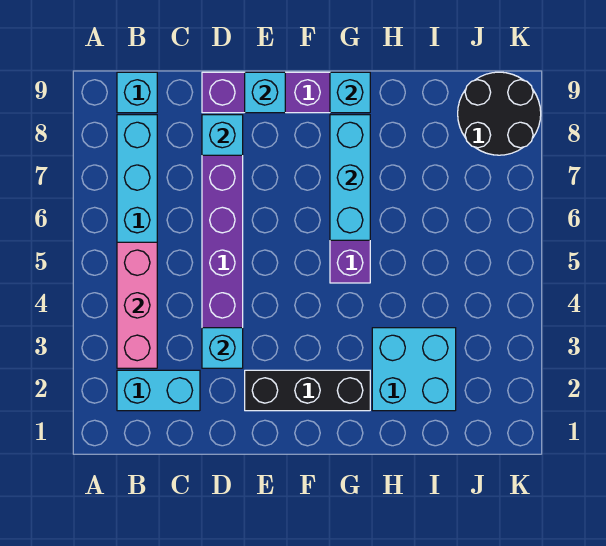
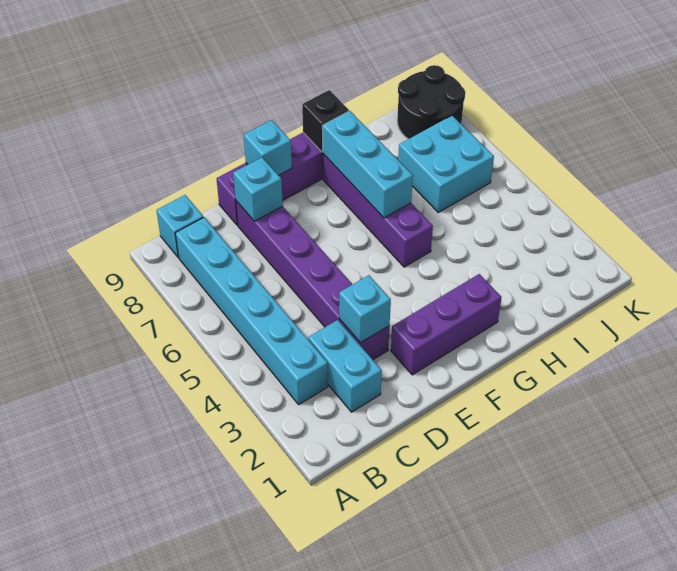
cyan 1x2 brick [117,370,200,411] -> cyan 1x2 brick turned to [308,320,382,412]
pink 1x3 brick [117,242,157,368] -> none
black 1x3 brick [245,370,370,411] -> purple 1x3 brick [391,274,502,375]
cyan 1x1 brick [330,72,370,113] -> black 1x1 brick [302,90,349,152]
cyan 2x2 brick [372,328,456,411] -> cyan 2x2 brick moved to [398,116,494,212]

